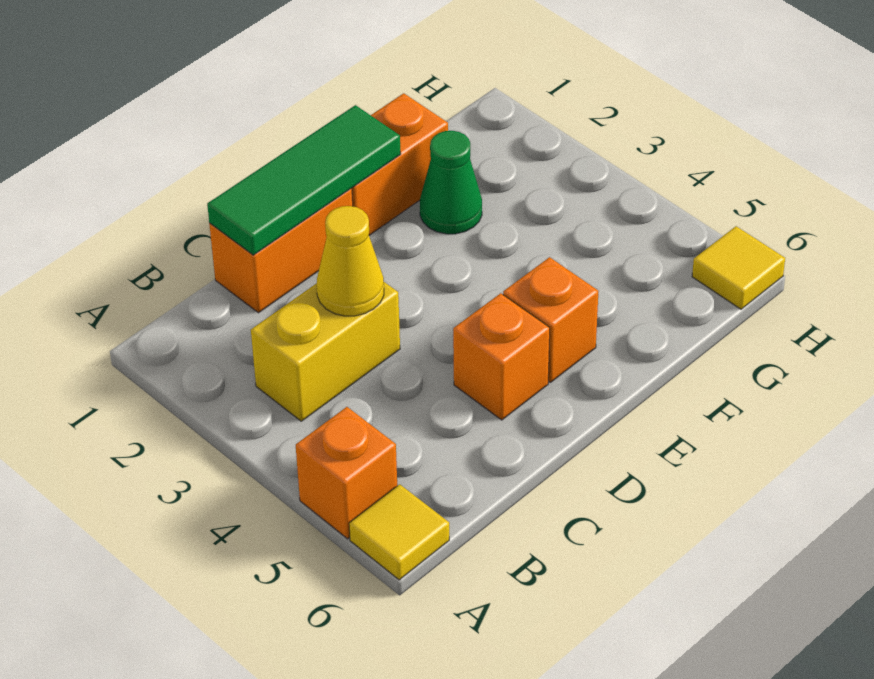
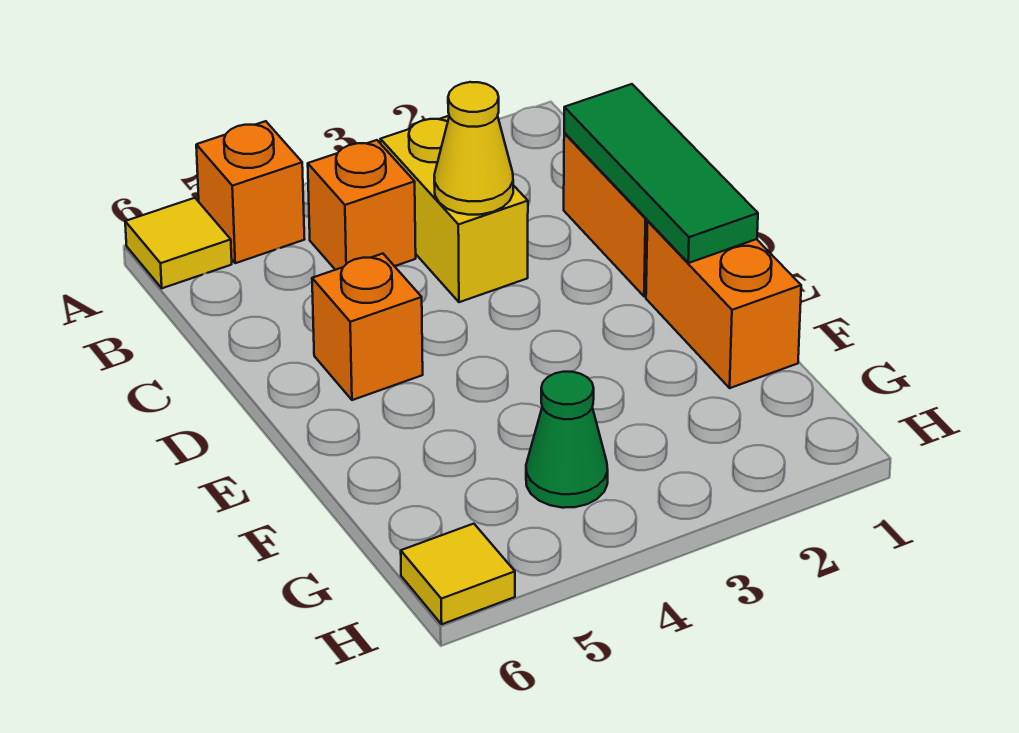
orange 1x1 brick [503,257,598,382] -> orange 1x1 brick moved to [308,140,416,270]
green 1x1 cone [420,131,482,234] -> green 1x1 cone moved to [526,372,608,508]

